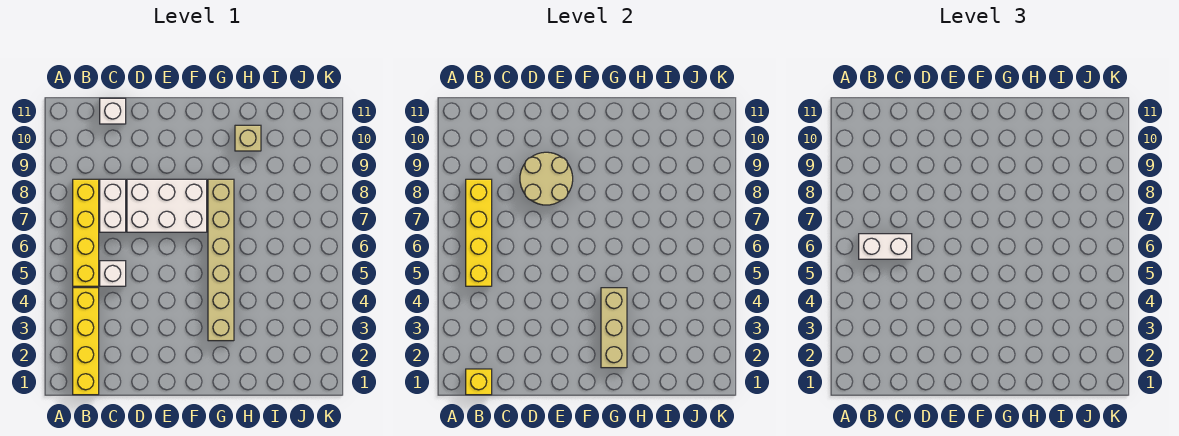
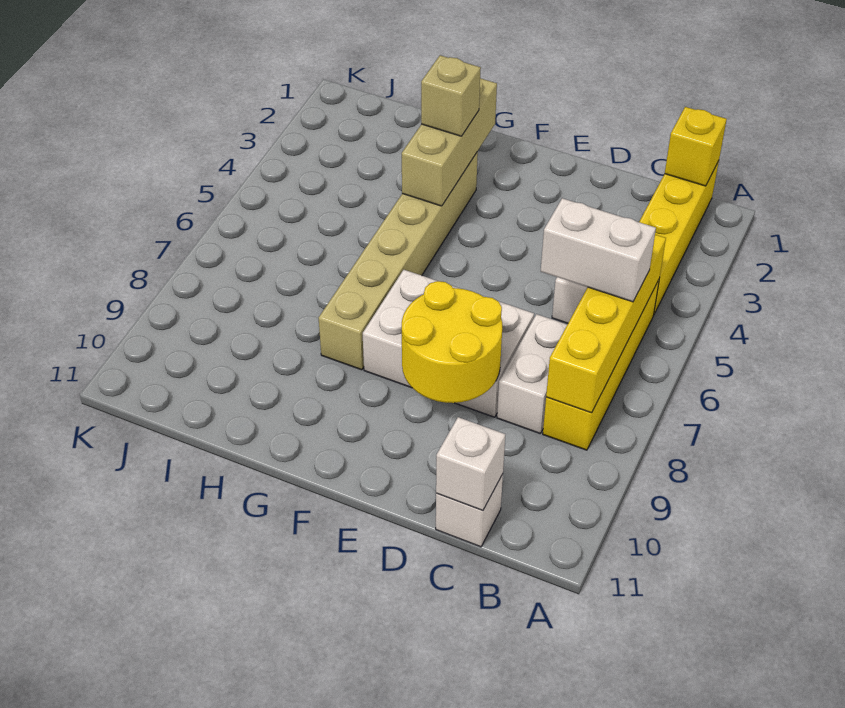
none -> white 1x1 brick [436,417,505,511]
tan 2x2 round brick [520,152,573,205] -> yellow 2x2 round brick [402,281,502,403]
tan 1x1 brick [235,125,261,151] -> tan 1x1 brick moved to [421,55,481,136]

